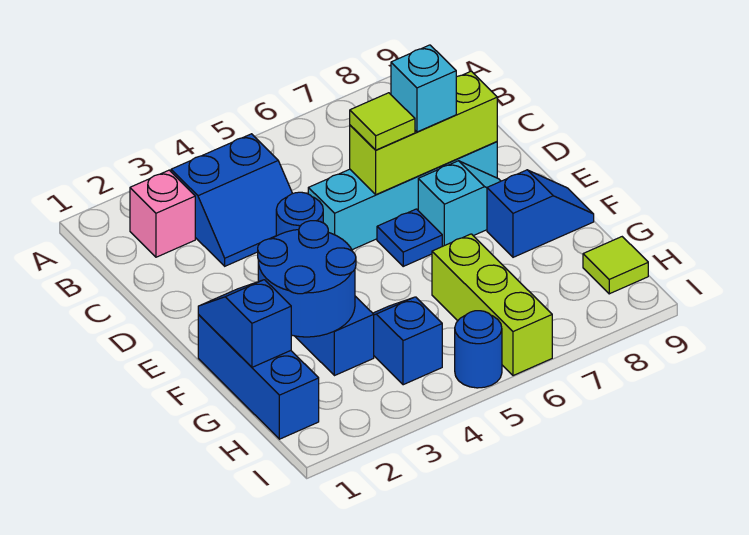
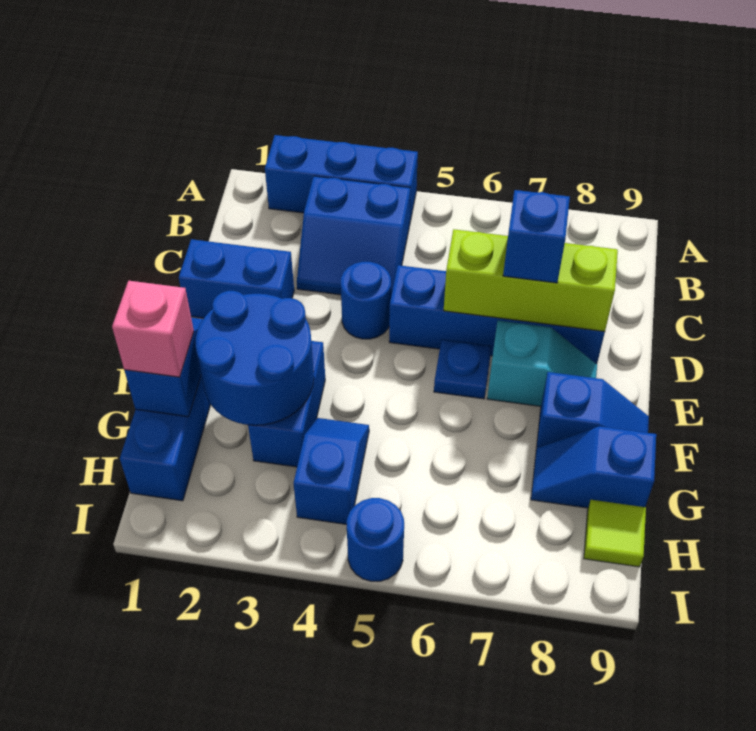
none -> blue 1x3 brick [265,135,418,226]
pink 1x1 brick [130,170,195,257] -> pink 1x1 brick moved to [112,281,194,377]
none -> blue 1x2 brick [179,239,294,318]
cyan 1x4 brick [308,142,497,250] -> blue 1x4 brick [389,265,605,364]
lime 1x1 tile [350,93,415,150] -> none
cyan 1x1 brick [391,45,456,132] -> blue 1x1 brick [503,190,570,283]
lime 1x3 brick [432,234,552,376] -> none
none -> blue 1x2 slope [531,426,656,508]

